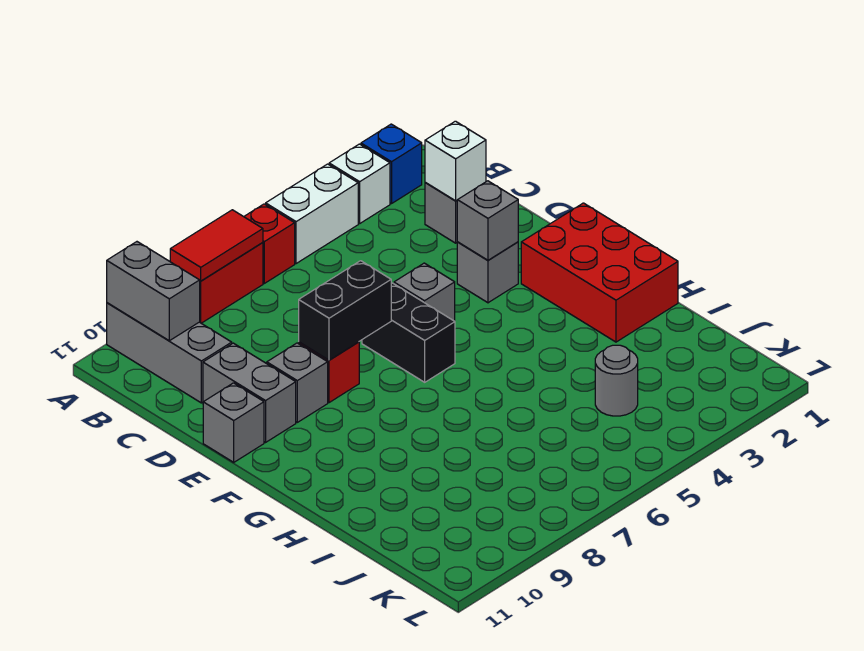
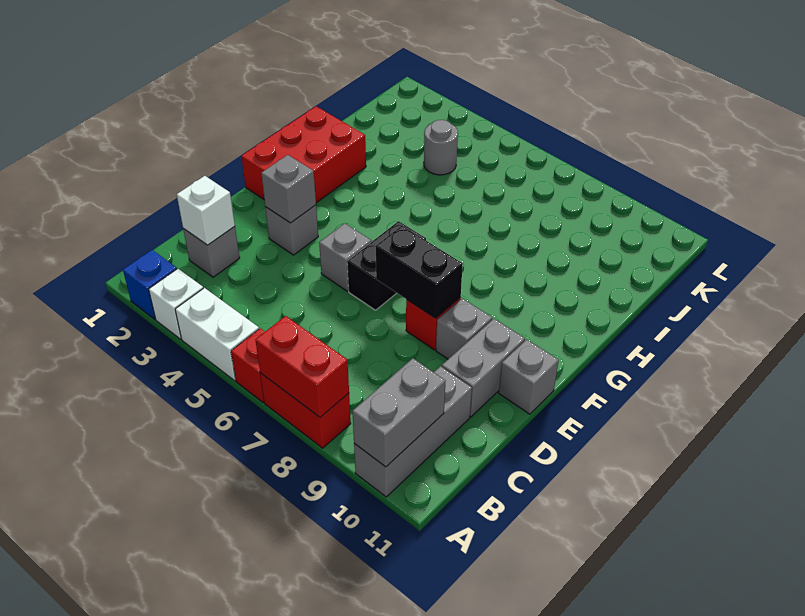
red 1x2 tile [170,210,263,281] -> red 1x2 brick [256,316,349,417]

